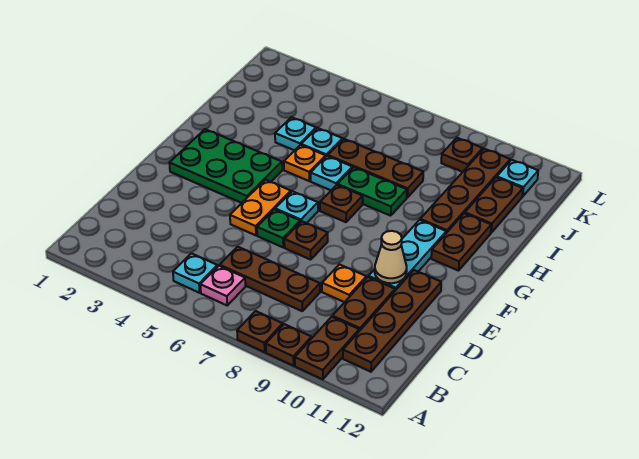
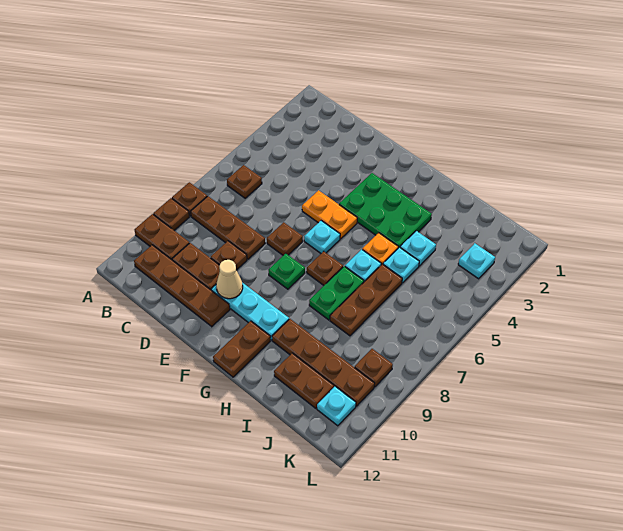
cyan 1x1 plate [173,253,217,293] -> cyan 1x1 plate moved to [458,243,495,279]
pink 1x1 plate [200,266,245,305] -> brown 1x1 plate [227,165,262,198]
brown 1x3 plate [220,247,320,311] -> brown 1x3 plate turned to [191,196,265,259]
orange 1x1 plate [322,264,366,302] -> brown 1x1 plate [211,241,247,270]
green 1x1 plate [257,209,300,247] -> green 1x1 plate moved to [269,254,305,289]
green 2x3 plate [170,129,282,203] -> green 2x3 plate turned to [339,173,432,248]
brown 1x2 plate [431,213,491,271] -> brown 1x2 plate turned to [213,321,270,377]

